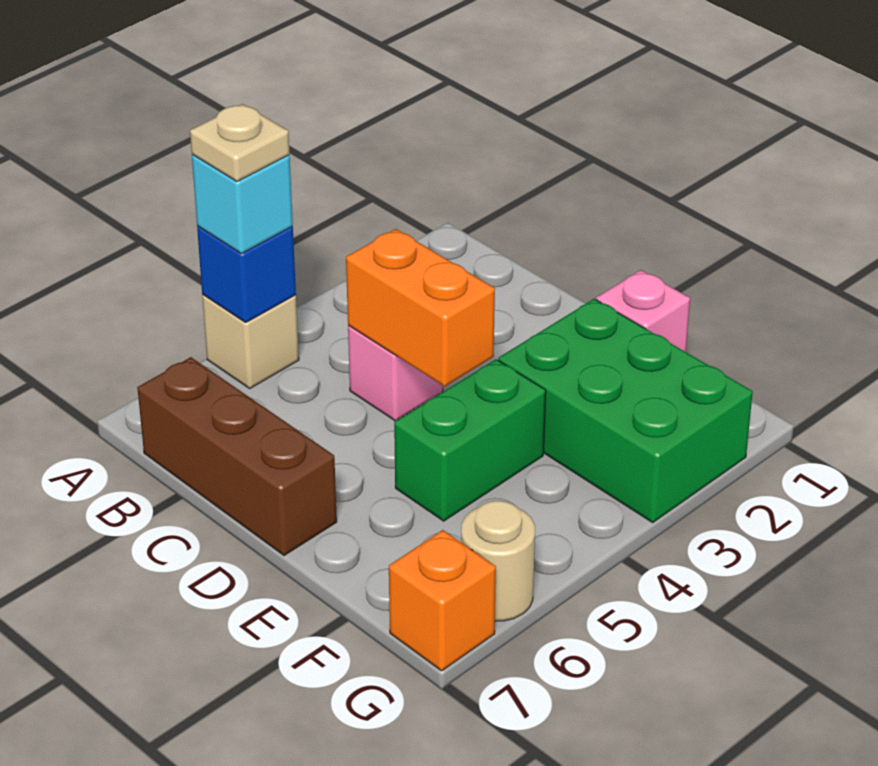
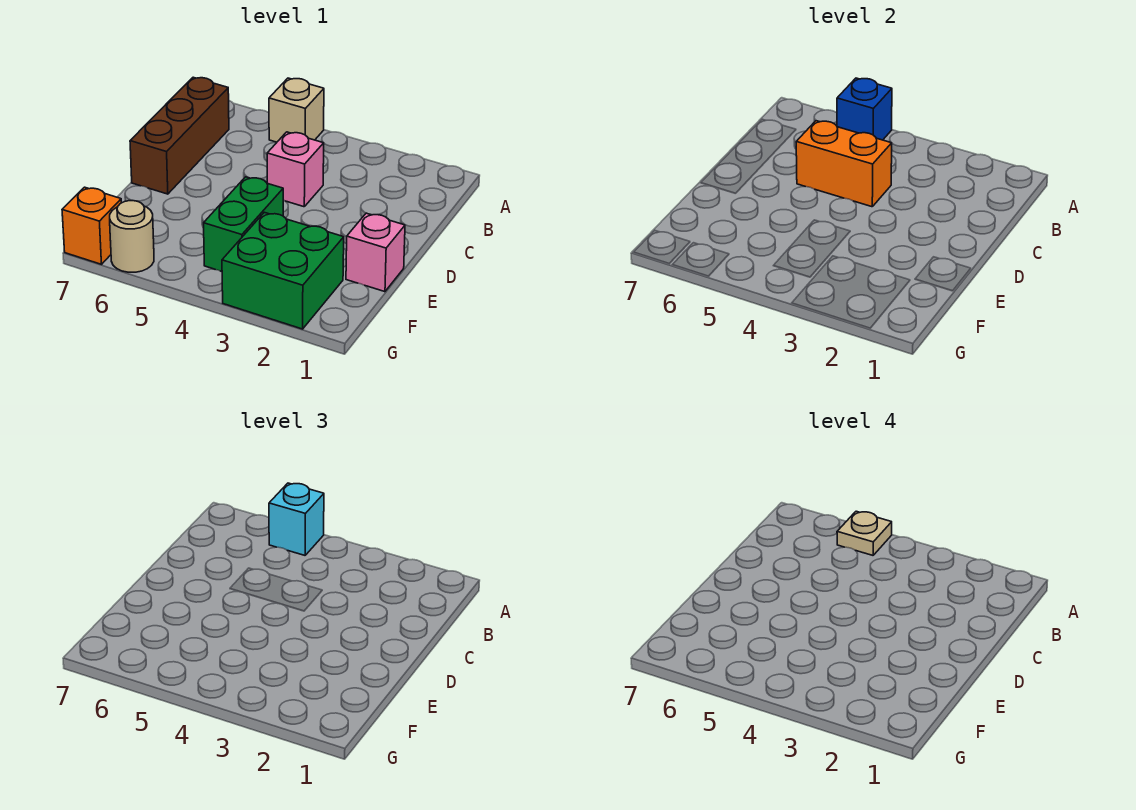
orange 1x2 brick [346,229,495,387] -> orange 1x2 brick turned to [796,121,892,207]
green 2x3 brick [498,299,753,523] -> green 2x2 brick [222,212,344,329]
green 1x2 brick [394,359,546,521] -> green 1x2 brick turned to [204,177,283,272]

